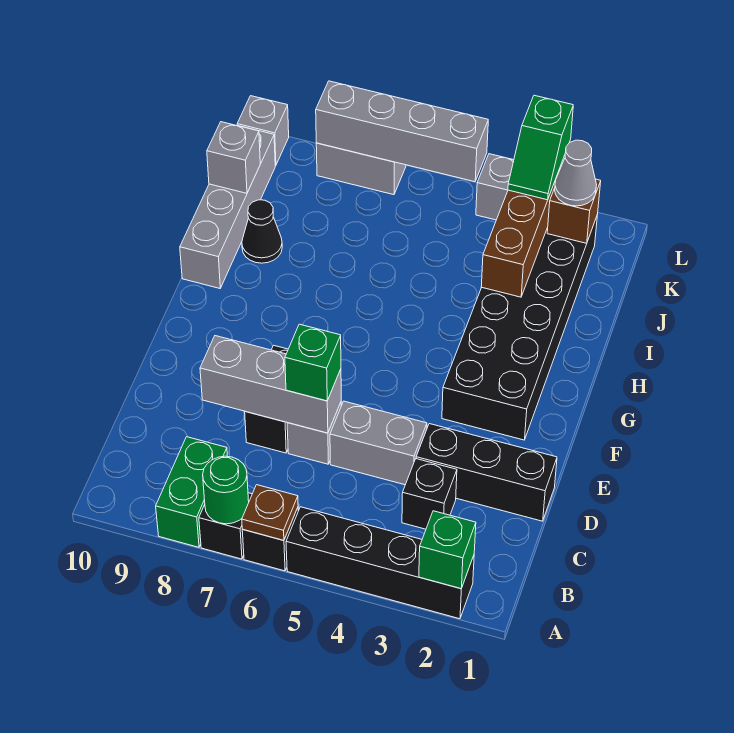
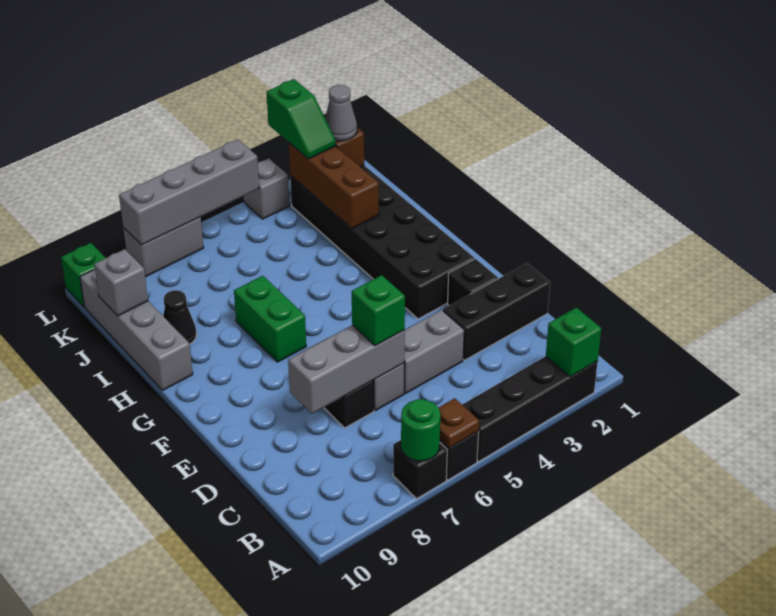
green 1x2 brick [156,437,227,547] -> green 1x2 brick moved to [234,276,306,362]
black 1x1 brick [402,459,457,529] -> black 1x1 brick moved to [448,259,498,305]
grey 1x1 brick [237,96,289,165] -> green 1x1 brick [61,243,105,307]

